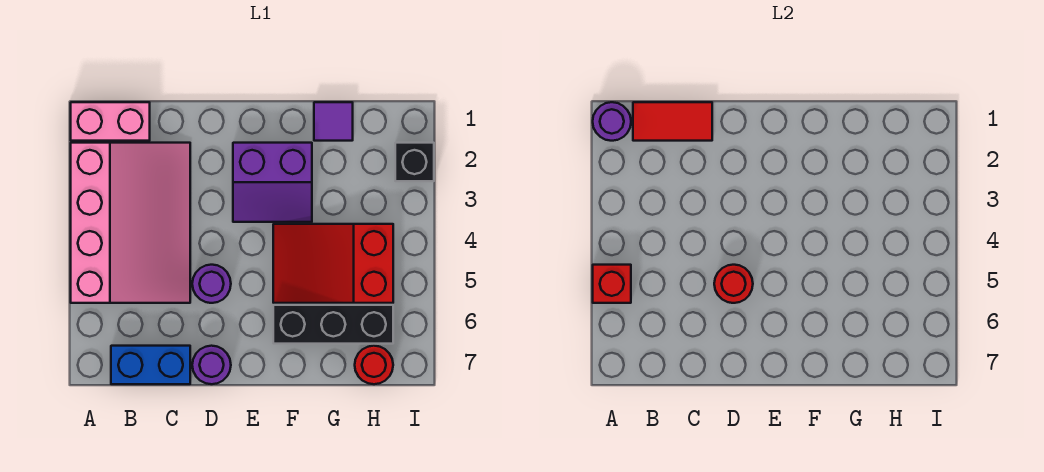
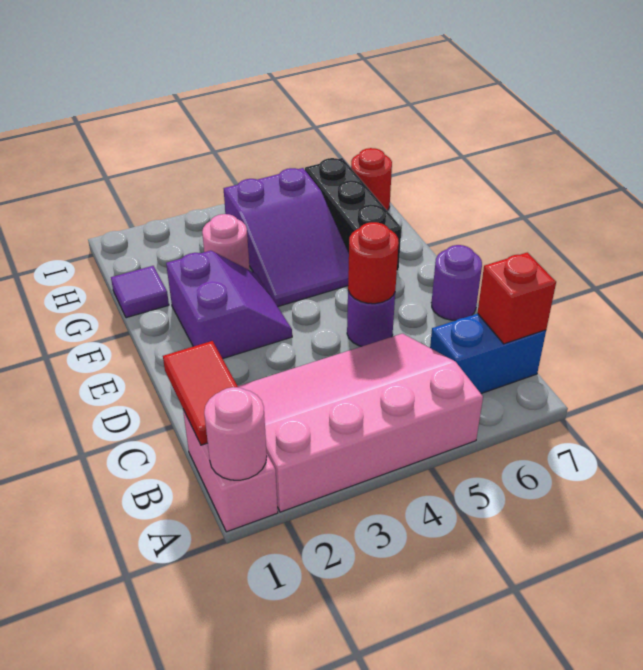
purple 1x1 round brick [593,102,631,141] -> pink 1x1 round brick [204,387,267,480]
red 1x1 brick [593,265,631,303] -> red 1x1 brick moved to [477,252,556,344]
blue 1x2 brick [111,346,190,384] -> blue 1x2 brick turned to [430,314,546,394]
red 2x3 slope [273,224,393,303] -> purple 2x3 slope [224,168,349,307]
none -> pink 1x1 round brick [202,214,250,270]
black 1x1 brick [395,143,434,181] -> none

